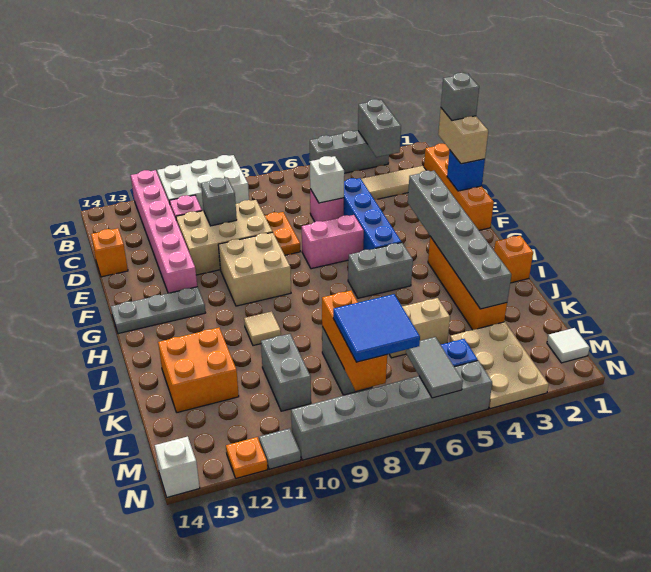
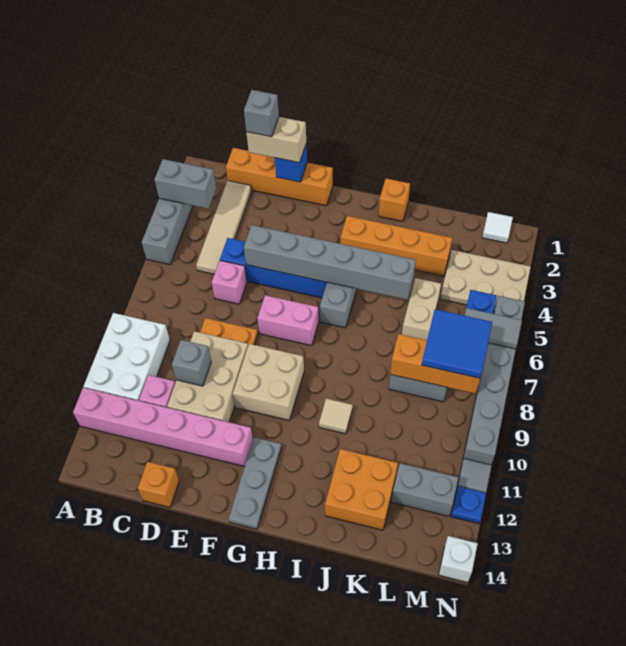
white 1x1 brick [310,156,344,203] -> none
grey 1x6 brick [408,171,511,309] -> grey 1x6 brick moved to [244,225,416,300]
pink 1x2 brick [302,215,364,269] -> pink 1x2 brick turned to [257,295,319,346]
grey 1x2 brick [261,334,311,411] -> grey 1x2 brick moved to [392,463,459,516]
orange 1x1 plate [226,437,268,478] -> blue 1x1 plate [451,486,486,524]

